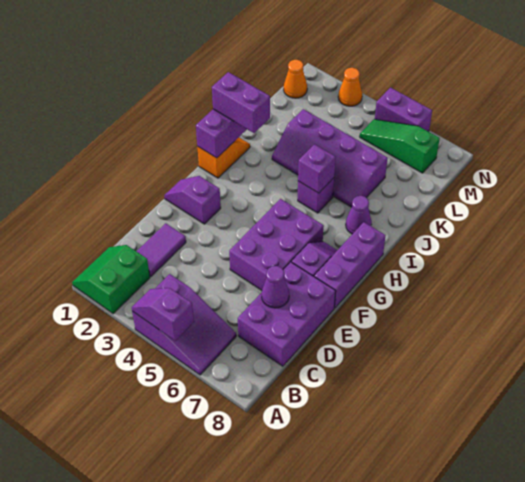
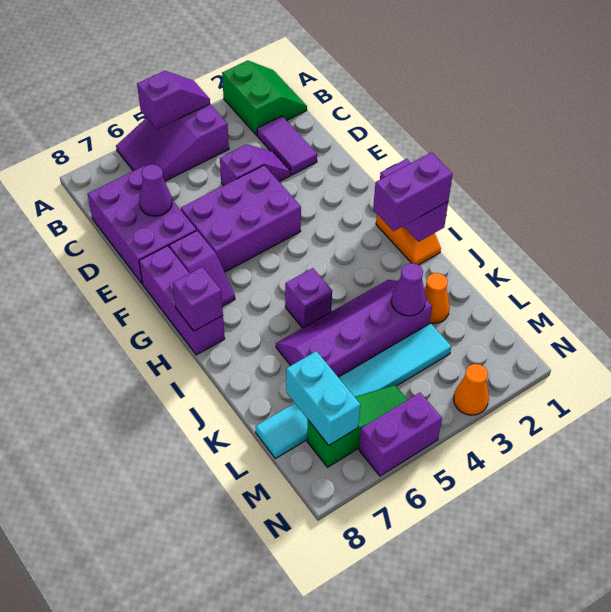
purple 2x3 brick [229,199,324,290] -> purple 2x3 brick turned to [181,165,301,272]
purple 1x2 slope [164,176,221,224] -> purple 1x2 slope moved to [220,144,291,186]
purple 1x1 brick [298,144,336,193] -> purple 1x1 brick moved to [173,267,223,331]
purple 1x1 cone [346,196,372,234] -> purple 1x1 cone moved to [391,263,426,316]
none -> cyan 1x6 tile [256,323,451,459]
none -> cyan 1x2 brick [286,351,360,445]
orange 1x1 cone [284,60,307,98] -> orange 1x1 cone moved to [424,273,450,324]

